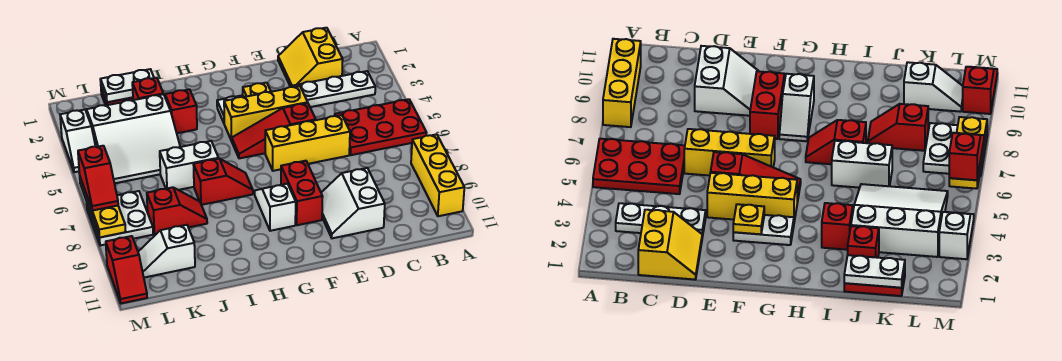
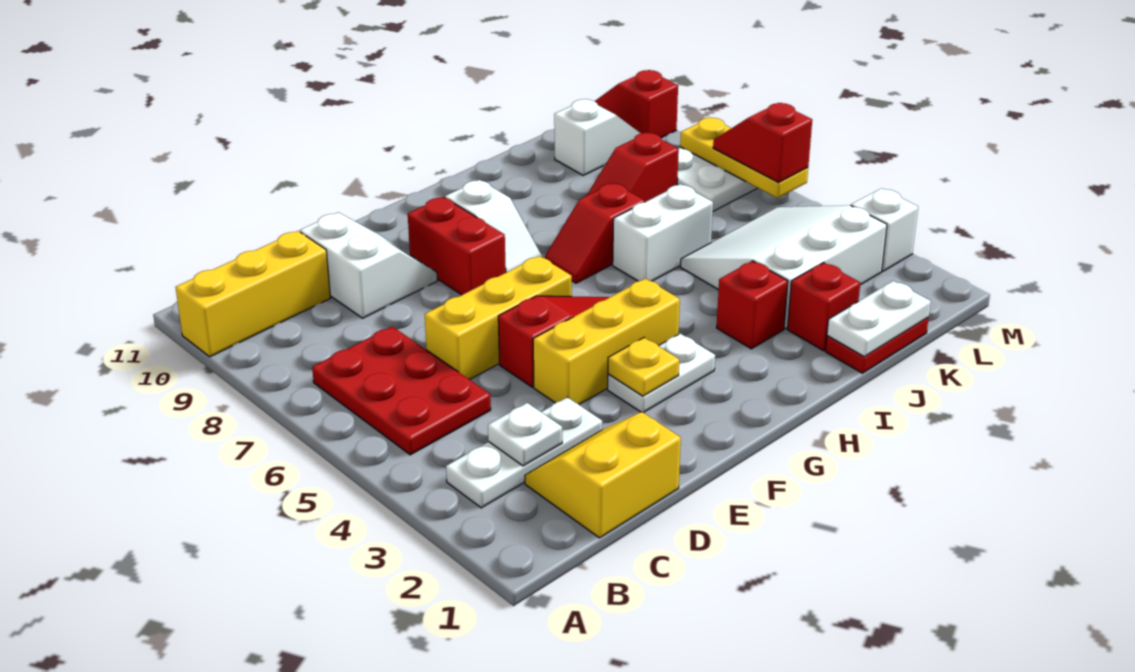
red 2x3 plate [335,99,427,155] -> red 2x3 plate turned to [312,326,491,455]
yellow 1x3 brick [411,134,464,216] -> yellow 1x3 brick turned to [176,231,330,357]
yellow 2x2 slope [278,28,343,87] -> yellow 2x2 slope turned to [525,412,681,538]
none -> white 1x1 plate [488,403,562,466]

